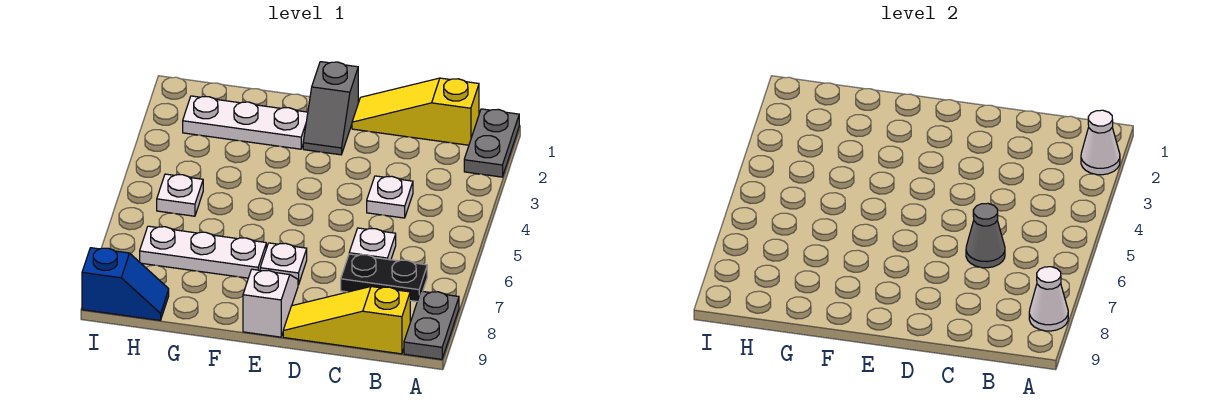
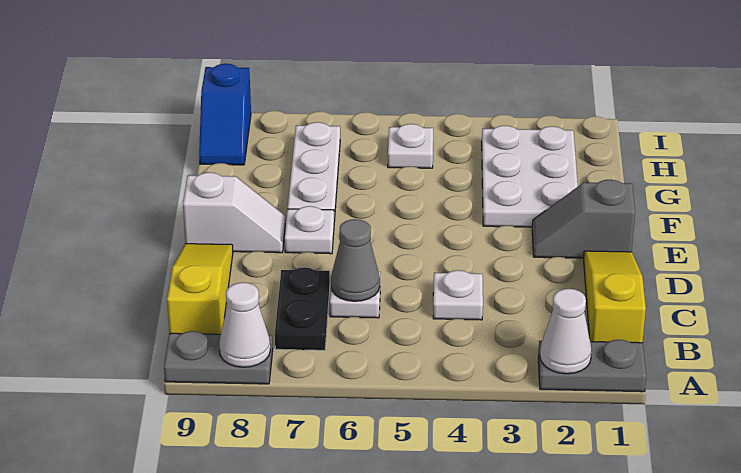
white 1x3 plate [183,96,308,149] -> white 2x3 plate [482,126,578,227]

